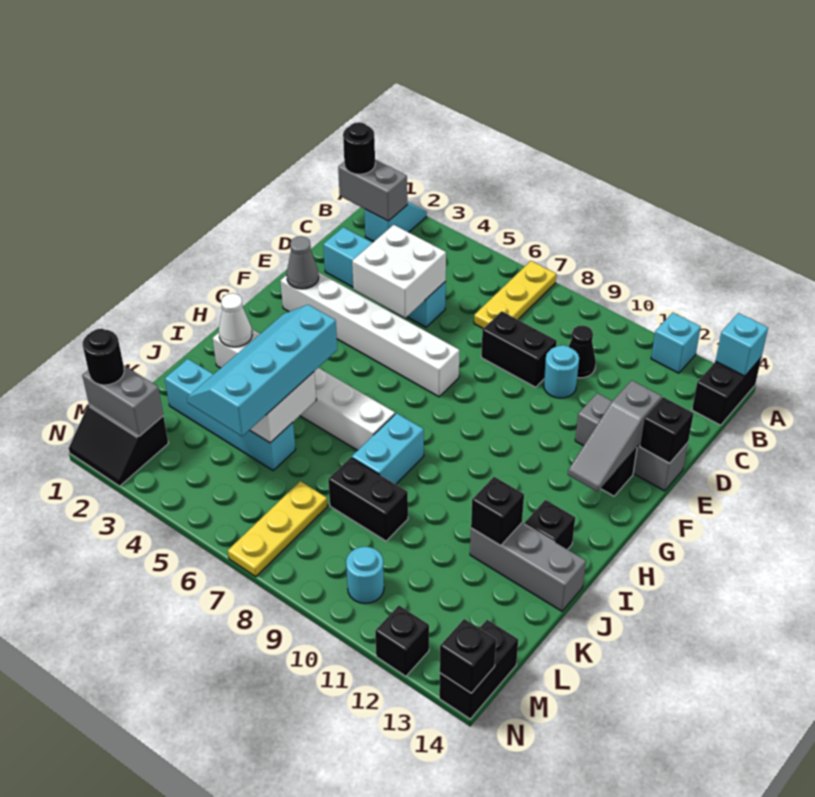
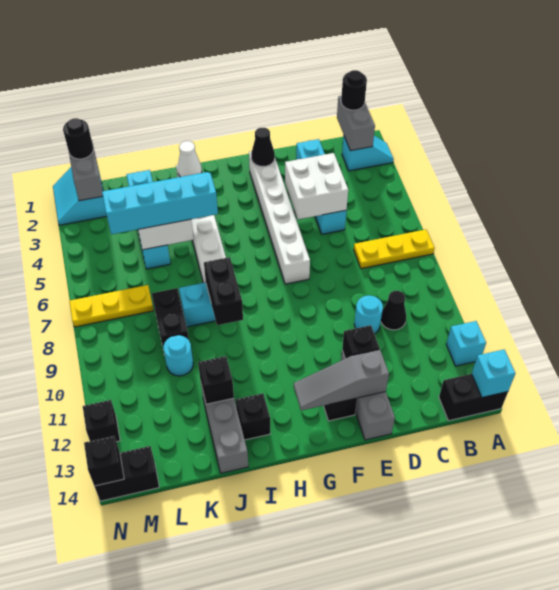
black 1x2 brick [481,311,557,387] -> black 1x2 brick moved to [204,257,243,325]
black 1x1 brick [640,397,694,463] -> black 1x1 brick moved to [342,325,380,359]
grey 1x1 cone [287,236,319,289] -> black 1x1 cone [251,128,275,167]
black 2x2 slope [69,404,168,486] -> cyan 2x2 slope [53,167,107,225]
cyan 1x1 round brick [346,547,384,603] -> cyan 1x1 round brick moved to [163,335,193,376]

